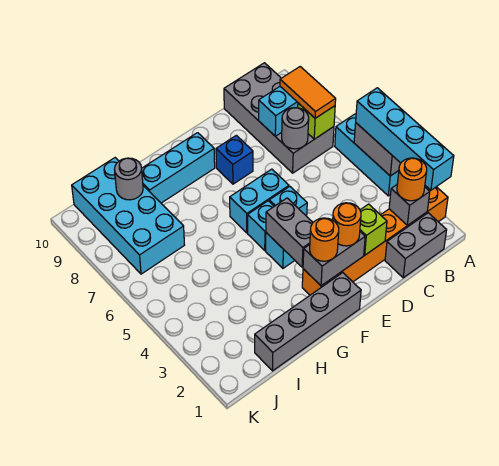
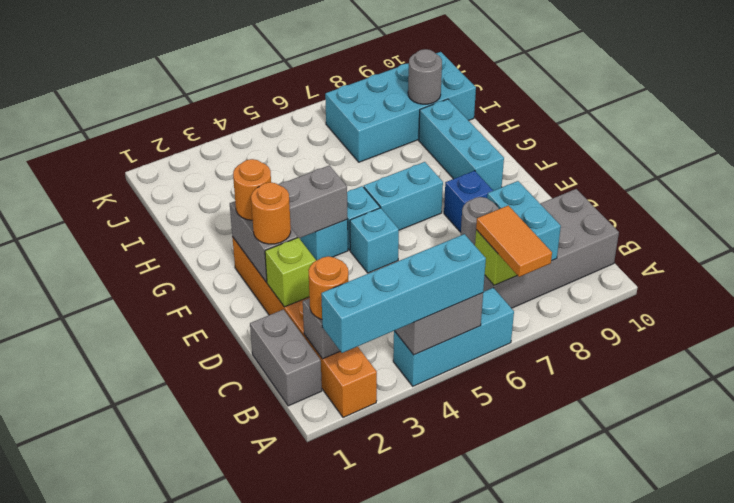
orange 1x2 tile [280,67,336,118] -> orange 1x2 tile turned to [476,205,552,277]
cyan 1x2 brick [230,169,289,233] -> cyan 1x2 brick turned to [364,162,443,230]
grey 1x4 brick [255,273,361,371] -> none

